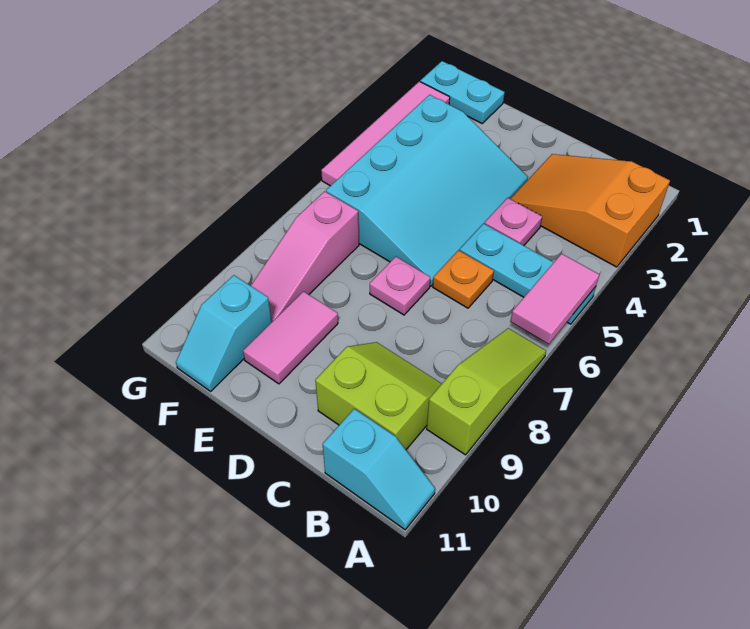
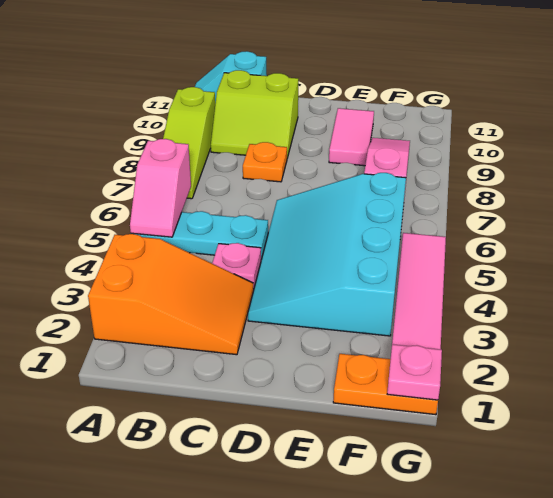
pink 1x2 tile [510,254,599,344] -> pink 1x2 slope [130,139,191,237]
orange 1x1 plate [433,250,494,308] -> orange 1x1 plate moved to [243,142,287,182]
pink 1x1 plate [370,257,430,315] -> pink 1x1 plate moved to [387,344,442,400]
cyan 1x2 plate [420,61,505,123] -> orange 1x2 plate [333,354,438,415]
cyan 1x2 slope [176,275,272,391] -> none

